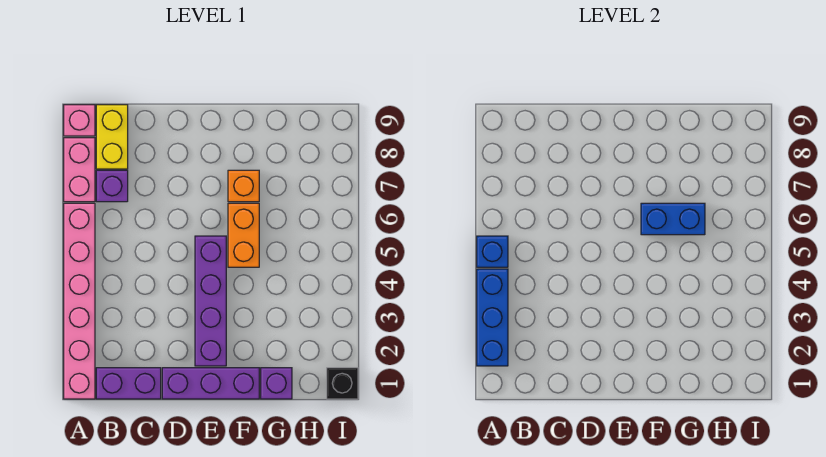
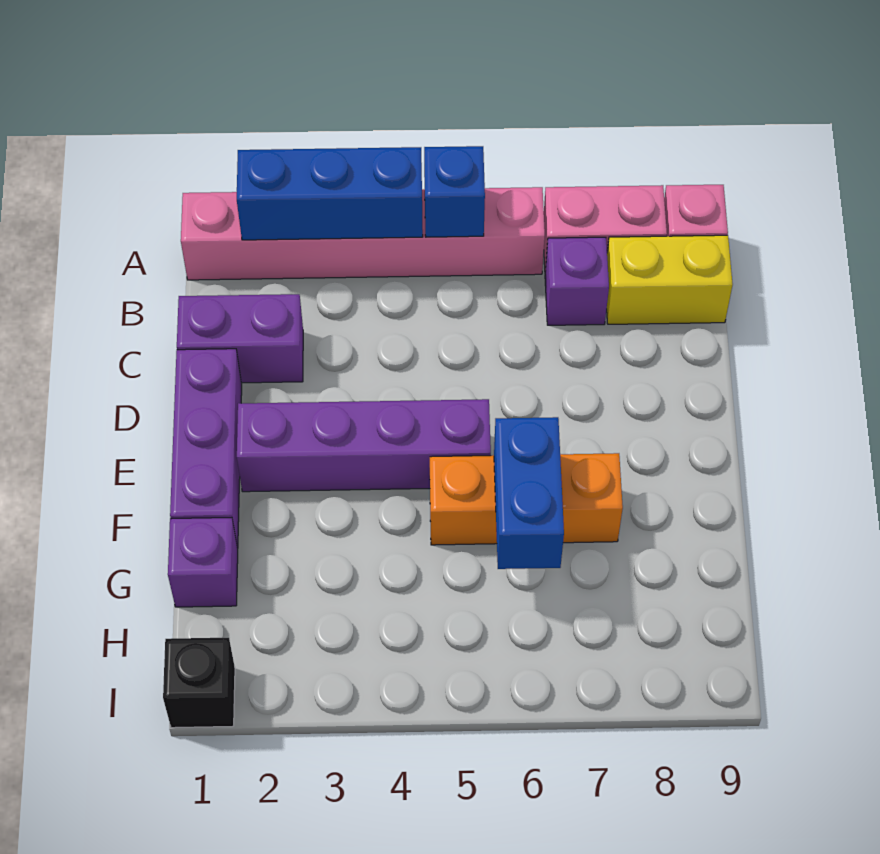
purple 1x2 brick [96,368,161,399] -> purple 1x2 brick turned to [177,294,303,383]

